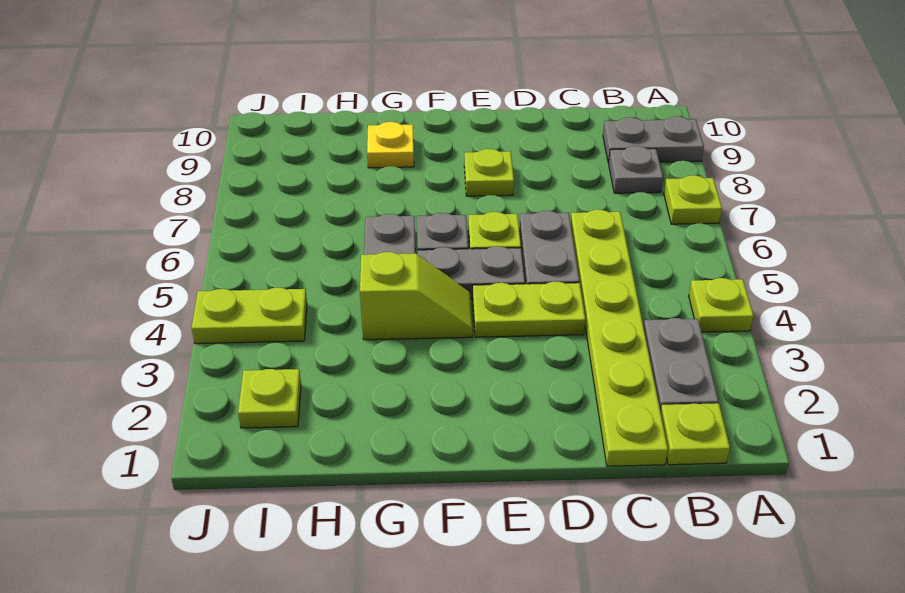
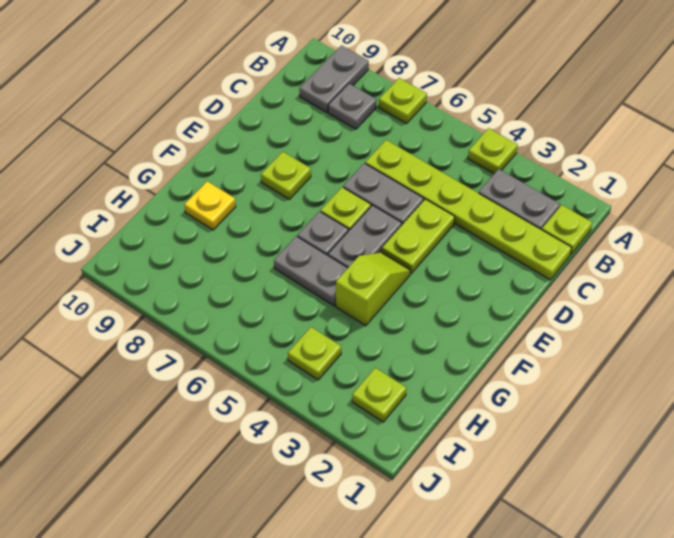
lime 1x2 plate [192,288,307,344] -> lime 1x1 plate [288,327,341,380]

